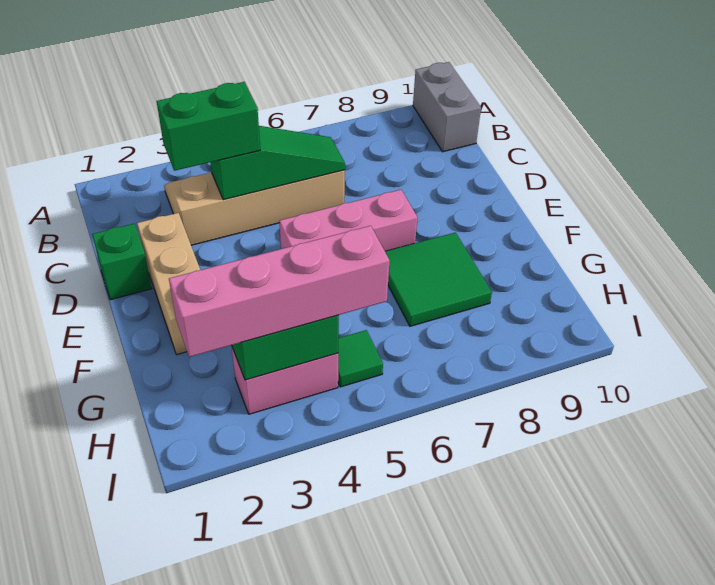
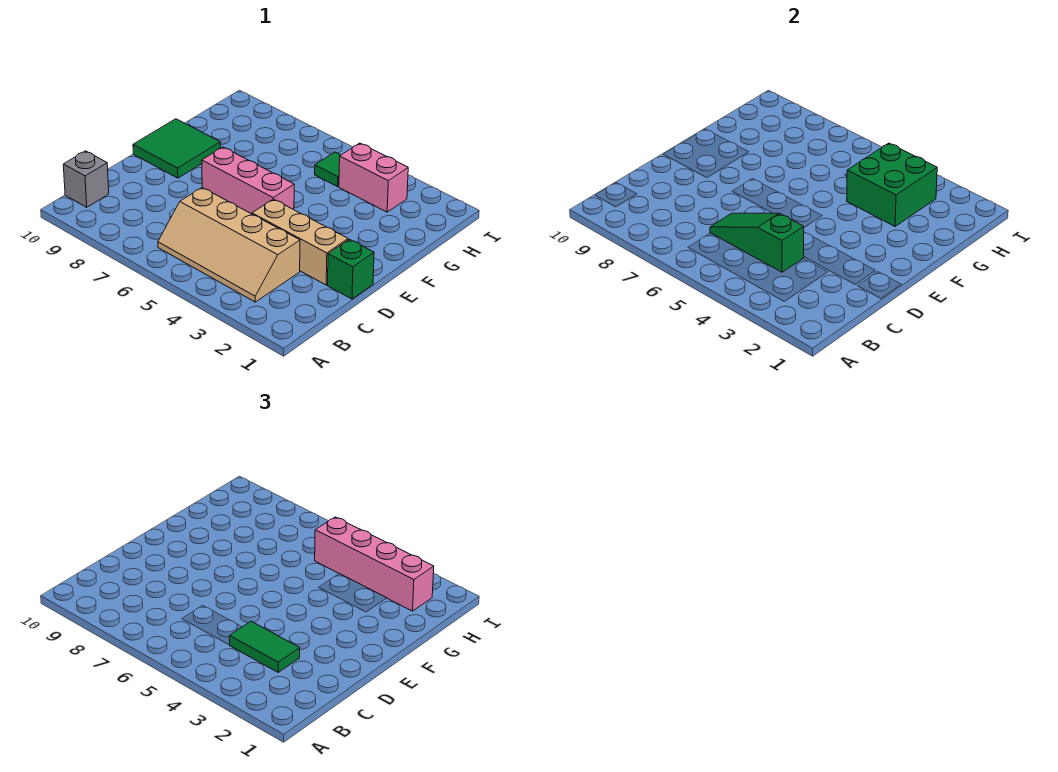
grey 1x2 brick [413,62,481,152] -> grey 1x1 brick [63,151,109,207]
green 1x2 brick [157,82,260,171] -> green 1x2 tile [229,621,300,672]
tan 1x3 brick [137,213,200,355] -> tan 1x3 brick turned to [252,199,348,285]
green 2x2 tile [385,232,492,326] -> green 2x2 tile moved to [133,119,221,178]

